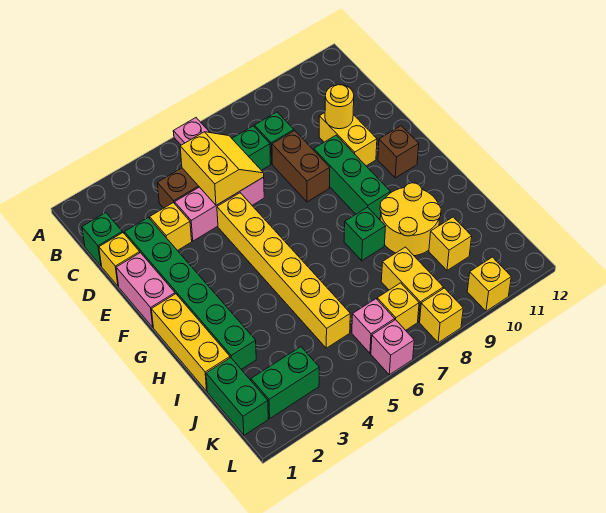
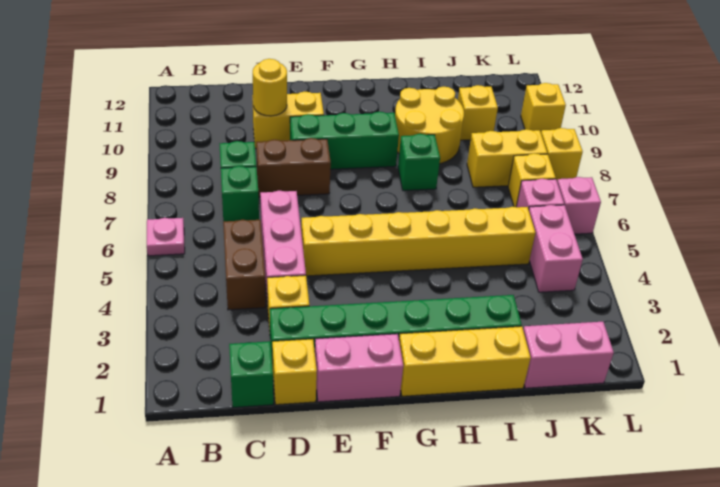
yellow 2x2 slope [180,132,264,205] -> none
brown 1x1 brick [378,126,419,178] -> none
green 1x2 brick [206,358,268,435] -> pink 1x2 brick [523,322,614,388]
green 1x2 brick [251,347,319,418] -> none
none -> pink 1x2 brick [529,205,583,292]

